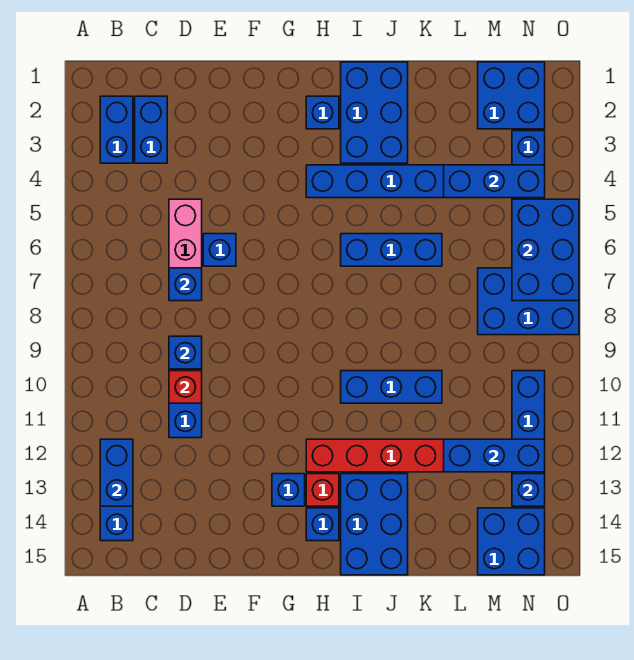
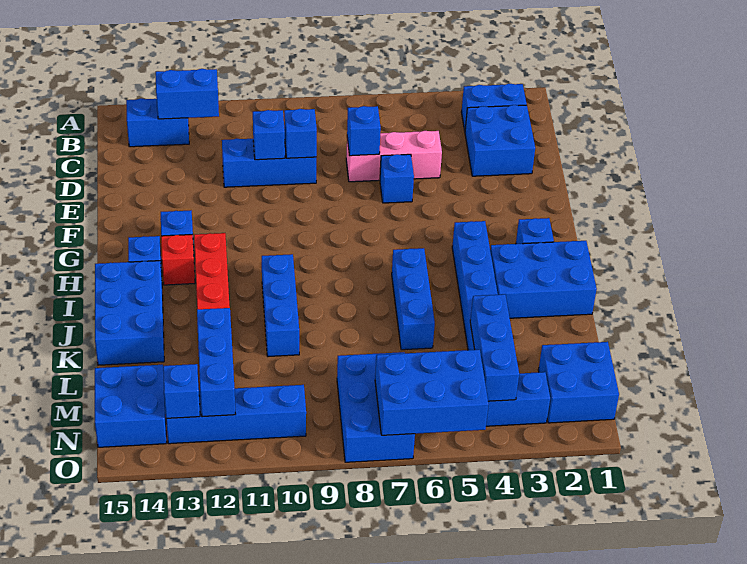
blue 1x2 brick [135,96,167,163] -> blue 2x2 brick [465,105,535,176]
red 1x1 brick [169,371,202,403] -> blue 1x1 brick [253,110,285,160]
blue 2x3 brick [341,474,408,575] -> blue 2x3 brick turned to [95,261,164,365]

